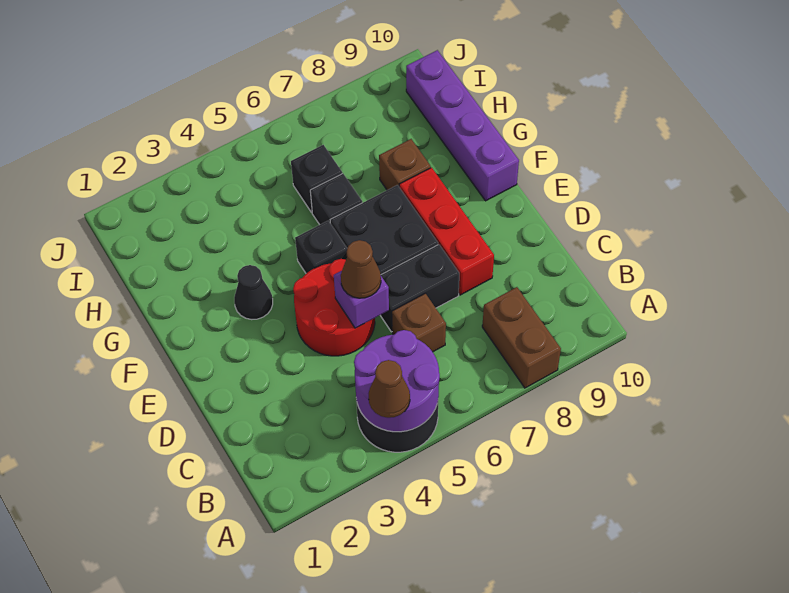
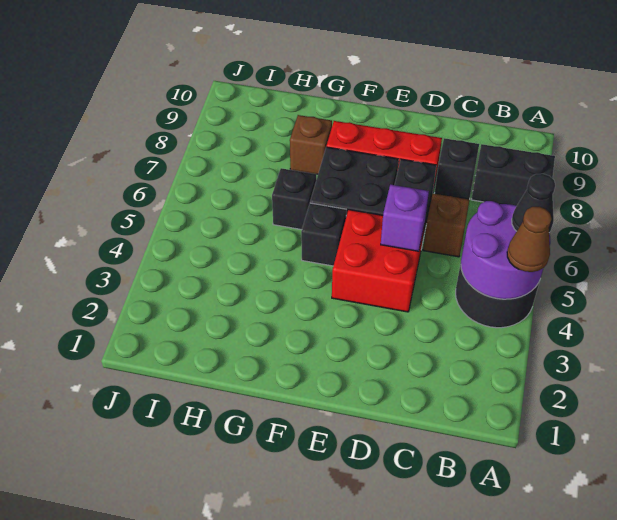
brown 1x2 brick [482,287,561,388] -> black 1x2 brick [471,144,555,206]
red 2x2 round brick [293,259,375,356] -> red 2x2 brick [332,210,424,312]
brown 1x1 cone [341,240,381,298] -> none
black 1x1 cone [234,265,273,320] -> black 1x1 cone moved to [512,174,555,232]
purple 1x4 brick [406,50,519,201] -> none
black 1x1 brick [291,145,342,212] -> black 1x1 brick moved to [434,138,479,200]

